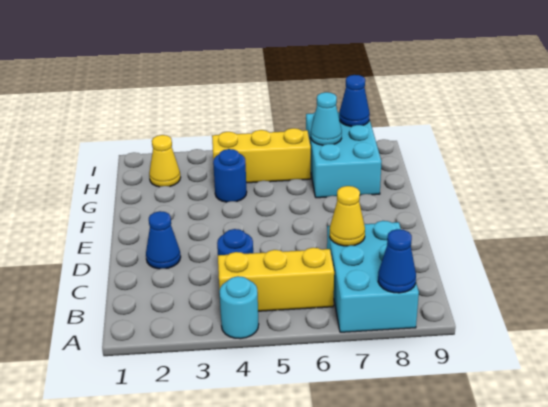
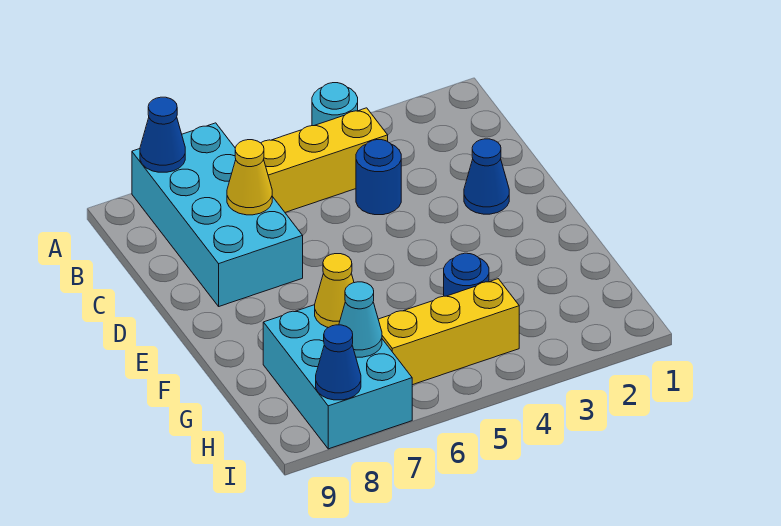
cyan 2x3 brick [327,221,419,332] -> cyan 2x4 brick [132,123,303,306]
yellow 1x1 cone [149,135,181,187] -> yellow 1x1 cone moved to [315,254,354,328]

